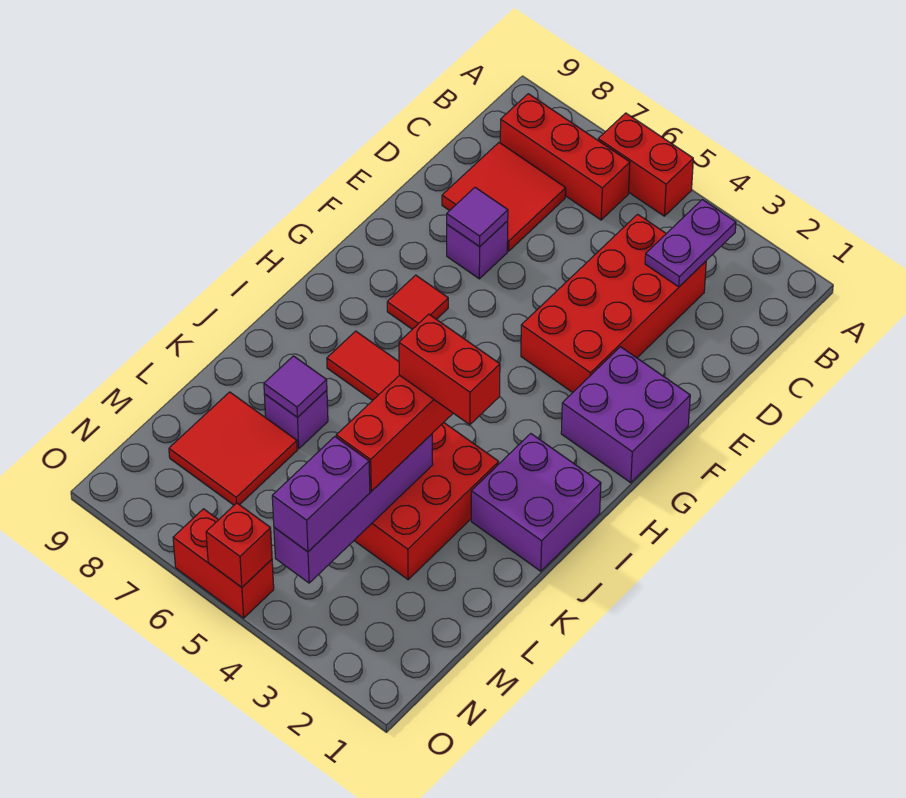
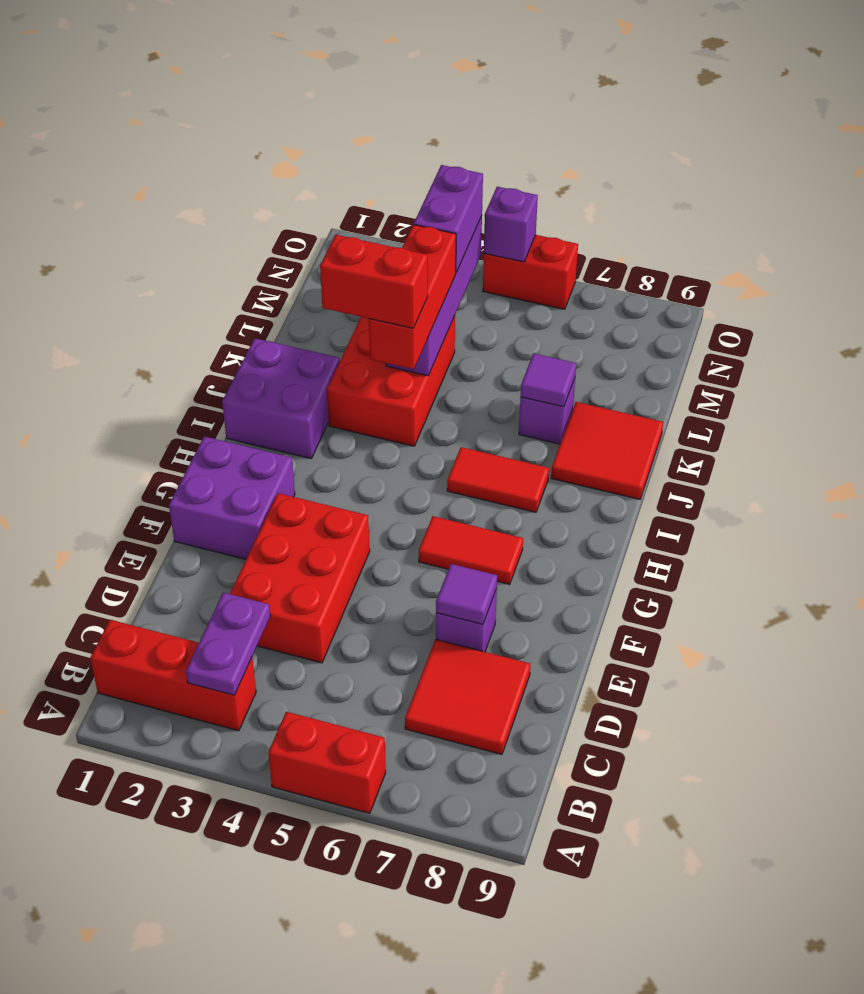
red 1x3 brick [500,94,630,220] -> red 1x3 brick moved to [90,620,256,731]
red 2x4 brick [521,214,706,392] -> red 2x3 brick [230,493,370,663]
red 1x1 tile [387,275,448,329] -> red 1x2 tile [419,516,523,584]
red 2x2 tile [169,392,297,505] -> red 2x2 tile moved to [551,402,663,499]
red 1x1 brick [206,503,272,587] -> purple 1x1 brick [484,187,538,262]

